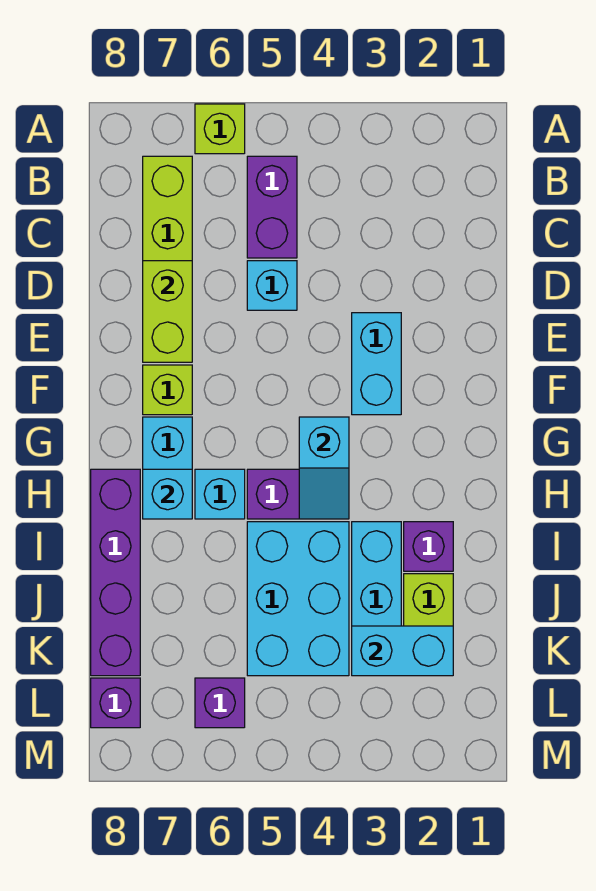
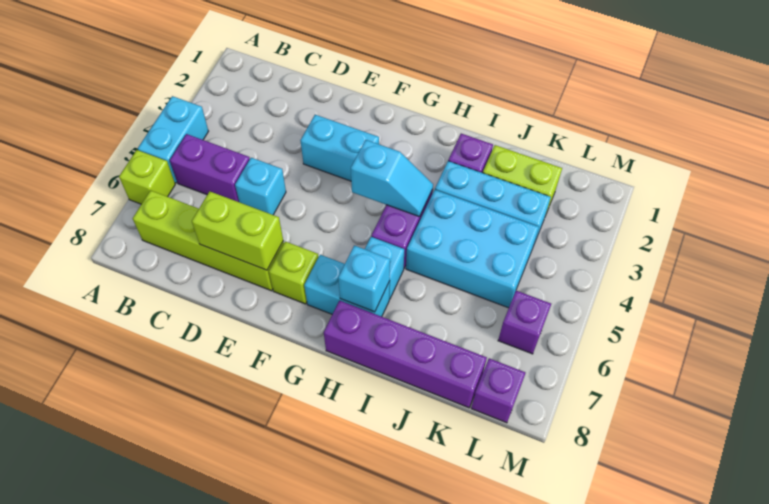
cyan 1x2 brick [352,626,453,676] -> cyan 1x2 brick moved to [138,96,209,183]

